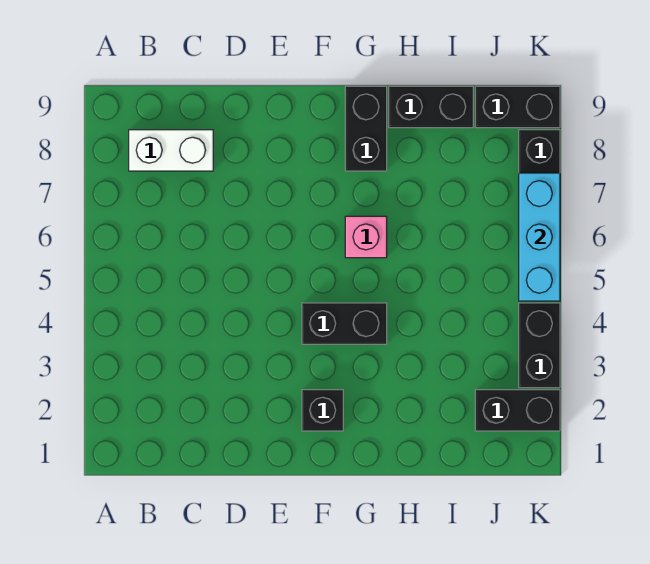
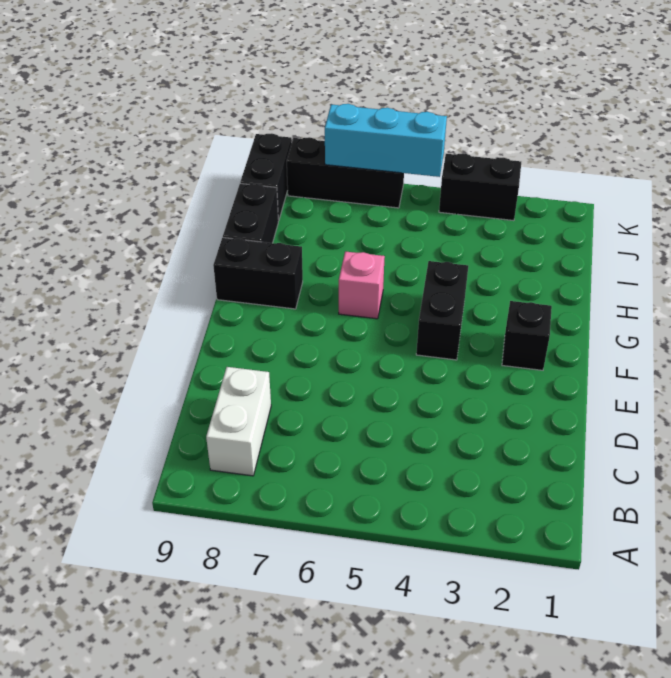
black 1x2 brick [475,390,560,431] -> none

